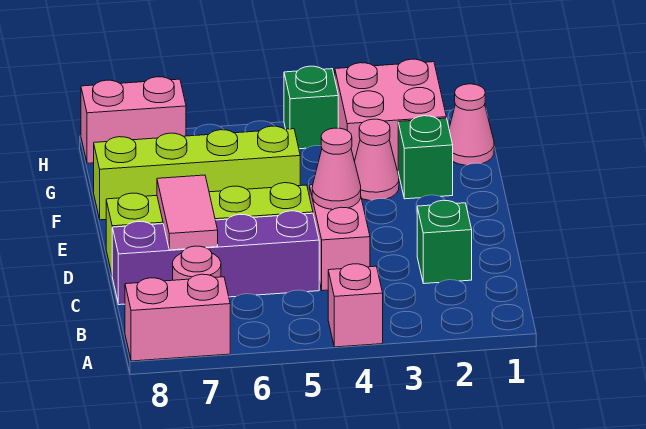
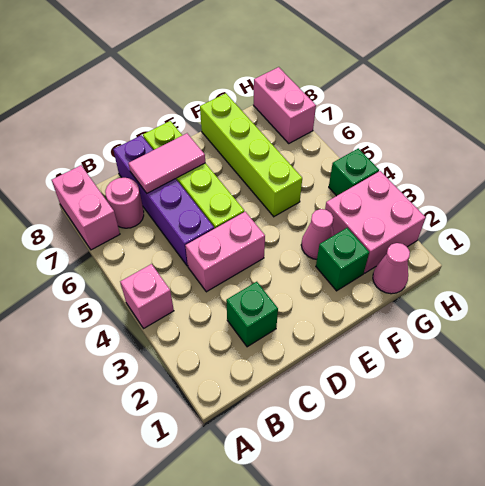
pink 1x1 cone [312,128,361,210] -> none

